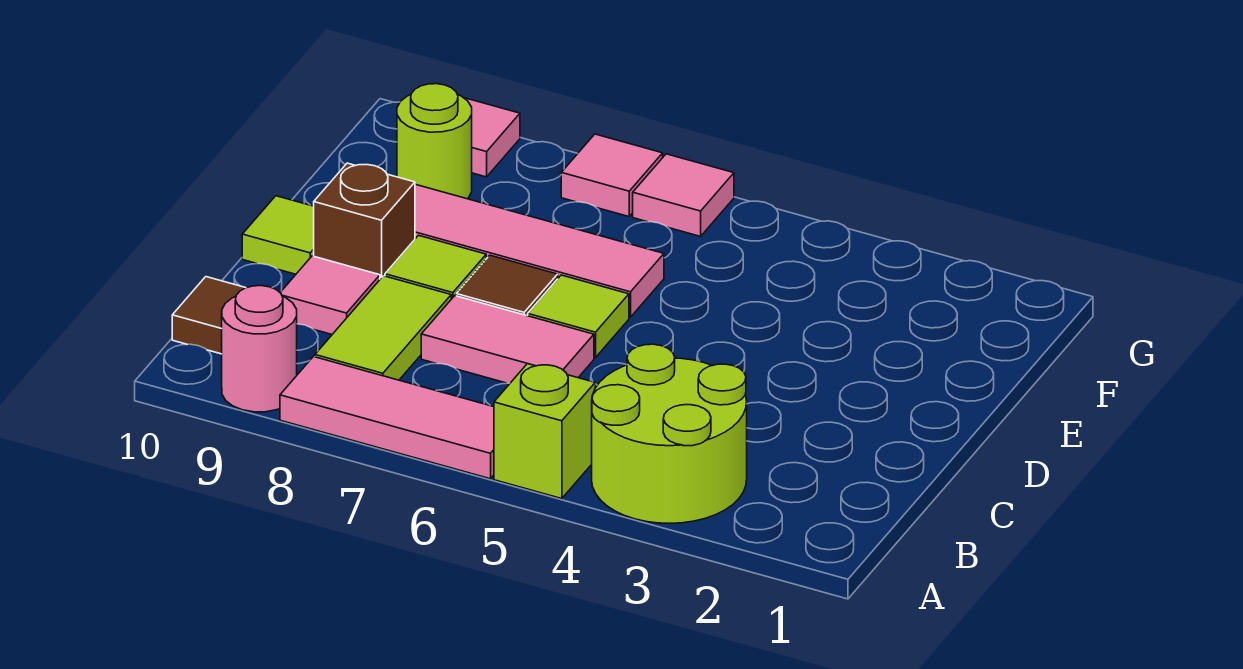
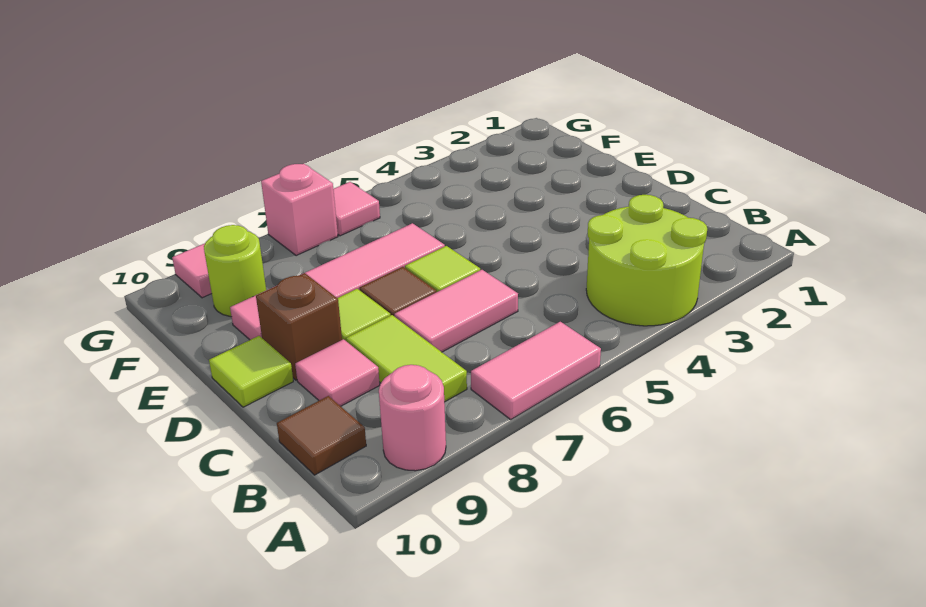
lime 1x1 brick [494,364,595,499] -> none
pink 1x3 tile [280,357,494,479] -> pink 1x2 tile [471,322,601,419]
pink 1x1 tile [561,134,663,217] -> pink 1x1 brick [261,164,338,256]

